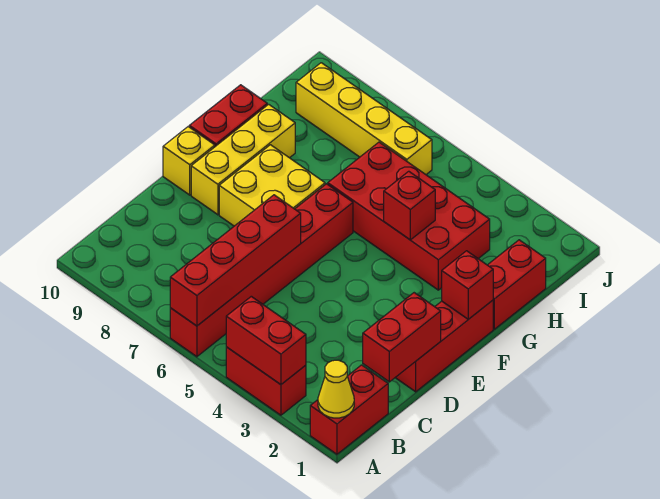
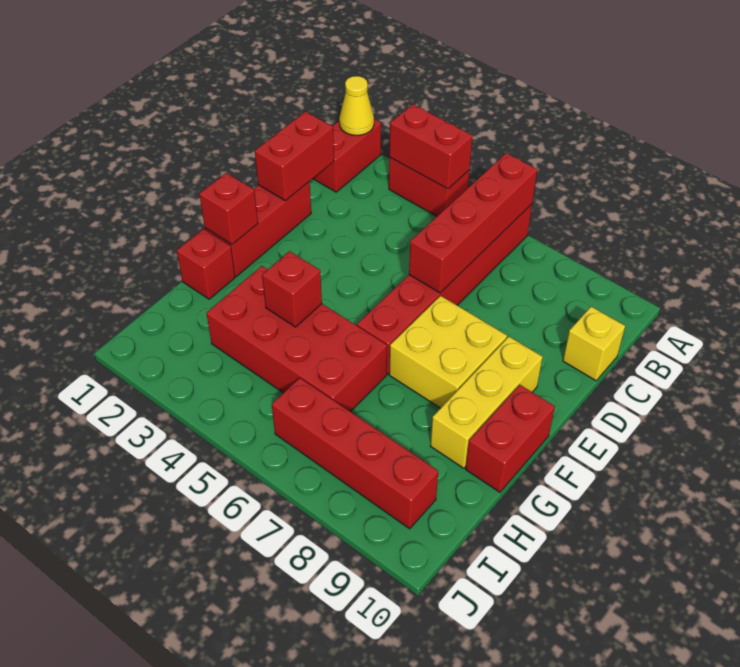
yellow 1x1 brick [163,127,215,195] -> yellow 1x1 brick moved to [563,307,625,381]
red 1x2 brick [488,240,546,329] -> red 1x1 brick [177,229,235,299]
yellow 1x4 brick [296,63,432,174] -> red 1x4 brick [272,378,438,529]

